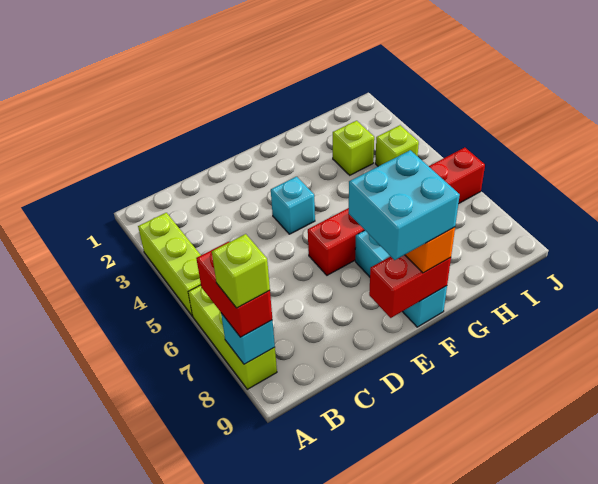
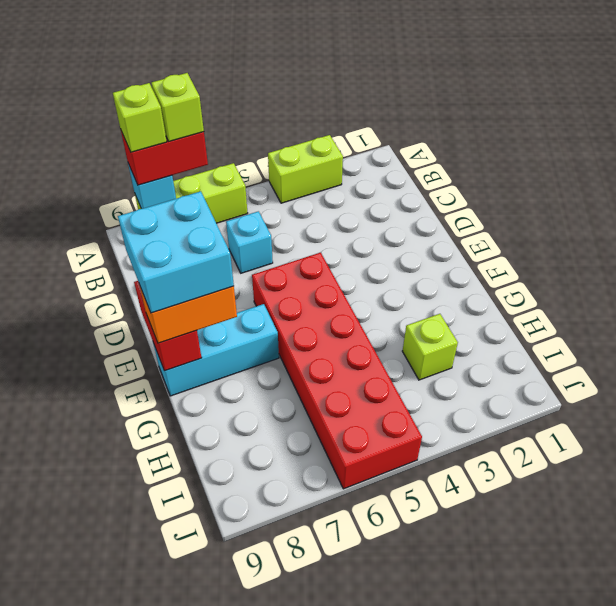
lime 1x3 brick [138,213,201,316] -> lime 1x2 brick [268,135,343,203]
cyan 1x1 brick [271,177,315,234] -> cyan 1x1 brick moved to [226,211,273,273]
red 1x6 brick [308,148,485,275] -> red 2x6 brick [252,252,422,489]
lime 1x1 brick [375,125,419,166] -> lime 1x1 brick moved to [152,73,204,141]

